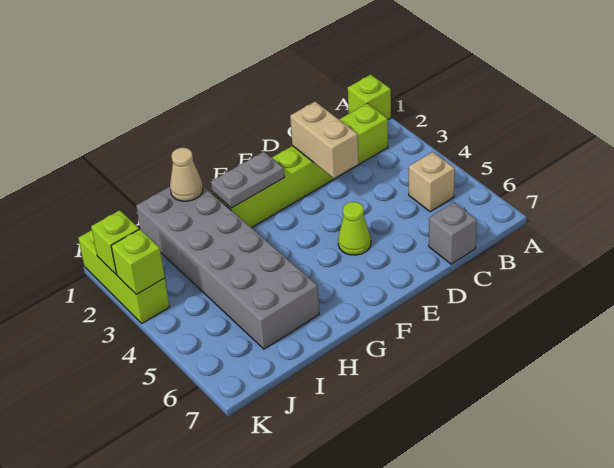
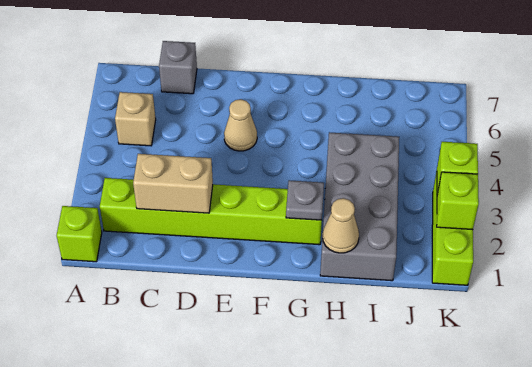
tan 1x2 brick [290,102,359,178] -> tan 1x2 brick turned to [133,154,213,213]
lime 1x1 cone [338,202,371,255] -> tan 1x1 cone [224,99,257,151]
grey 1x2 plate [211,152,284,208] -> grey 1x1 plate [286,180,324,220]
grey 2x6 brick [136,186,319,349] -> grey 2x4 brick [320,132,399,281]

